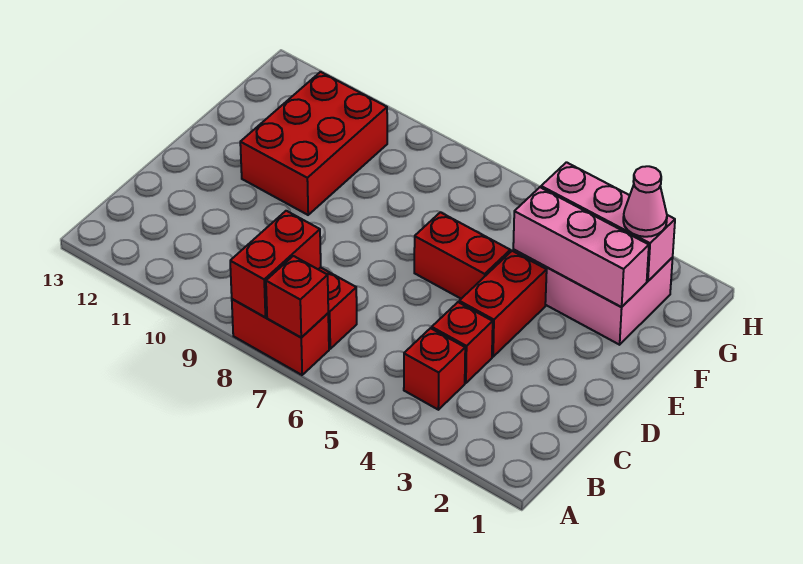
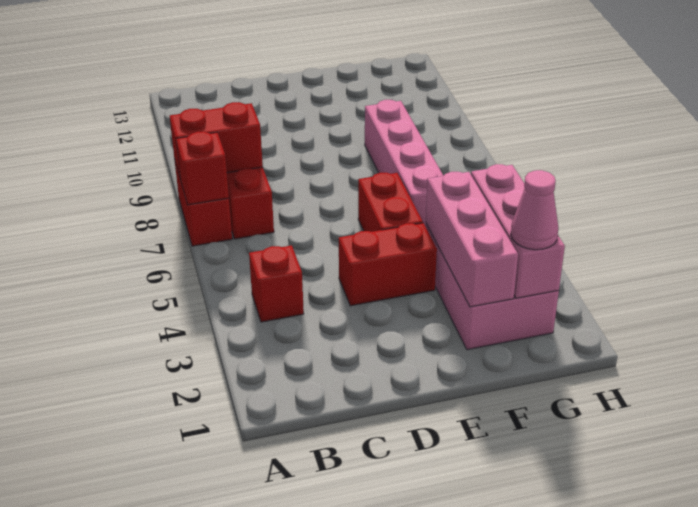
red 1x1 brick [432,302,493,383] -> none
red 2x3 brick [240,72,387,215] -> none
none -> pink 1x4 brick [365,100,443,225]

